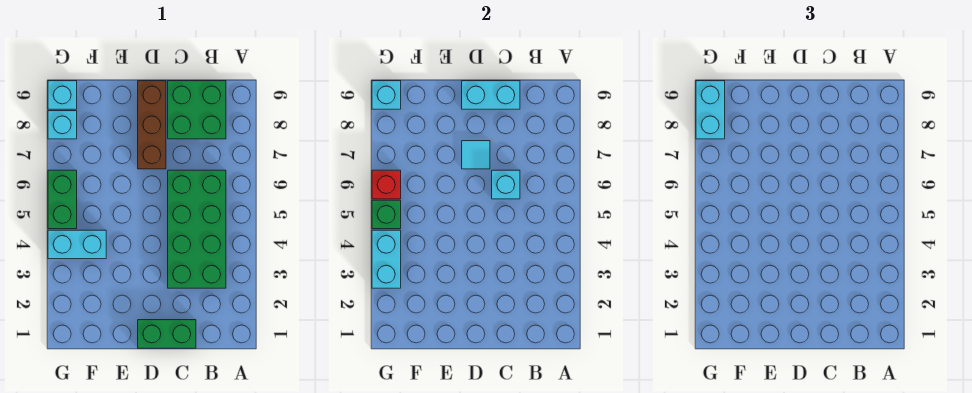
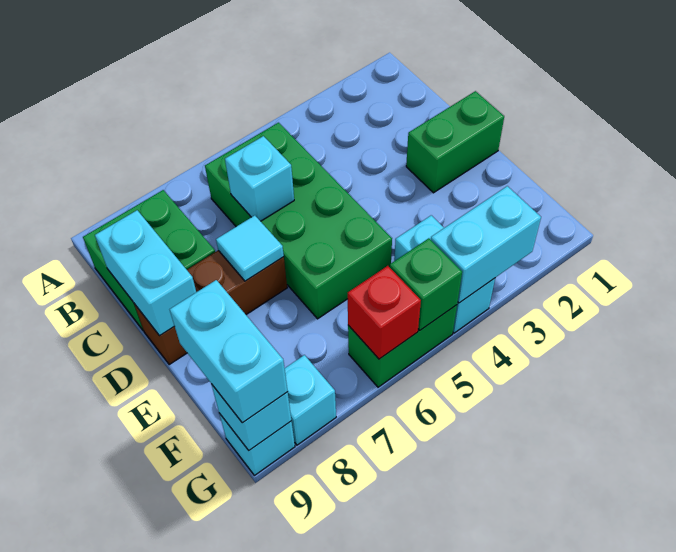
green 2x4 brick [168,170,226,288] -> green 2x4 brick turned to [205,123,392,319]
green 1x2 brick [138,320,196,348] -> green 1x2 brick turned to [406,91,504,193]
cyan 1x2 brick [696,81,725,139] -> cyan 1x2 brick turned to [170,280,288,423]

